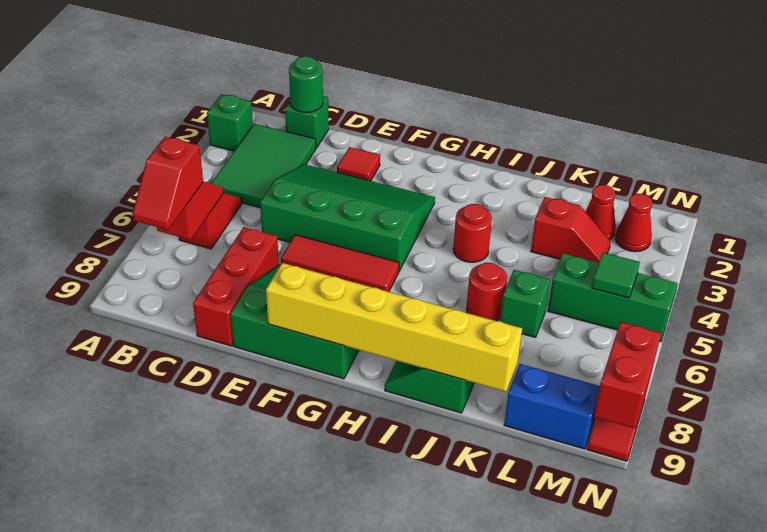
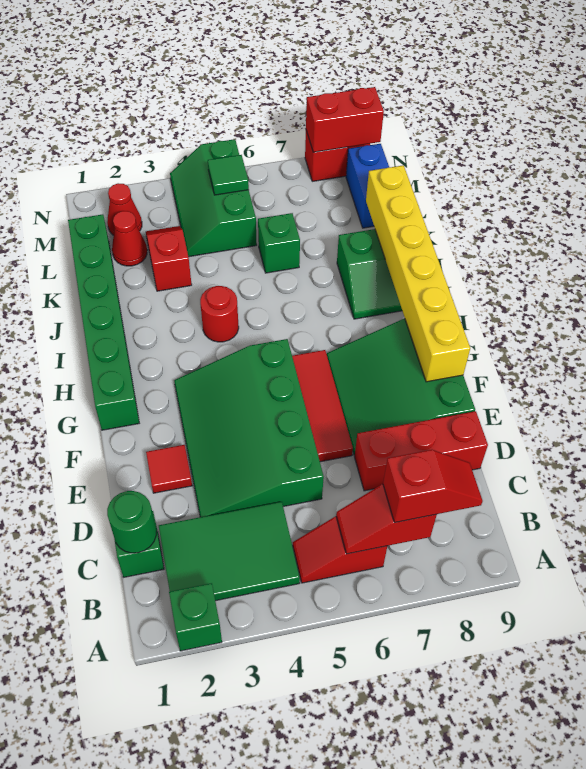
none -> green 1x6 brick [68,214,139,430]
red 1x1 round brick [466,263,507,321] -> none

